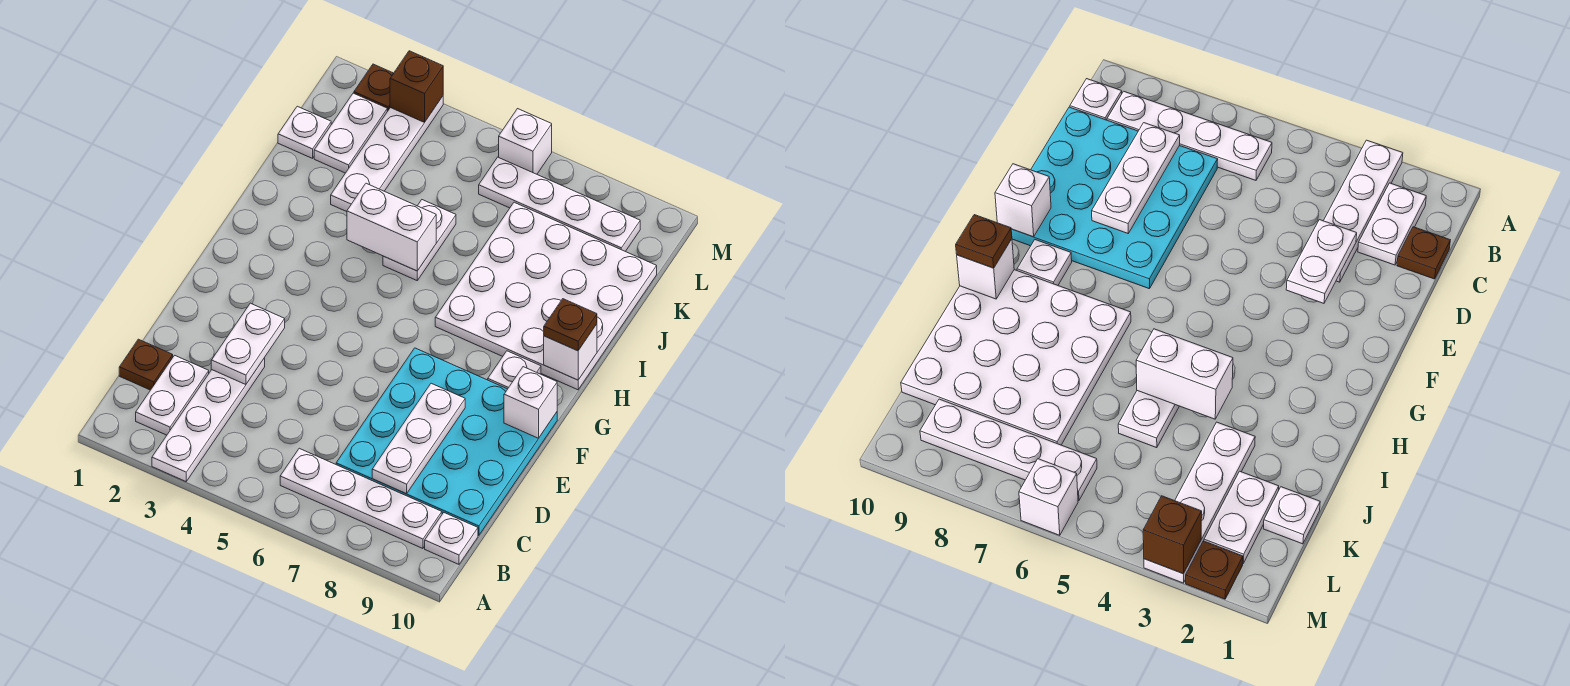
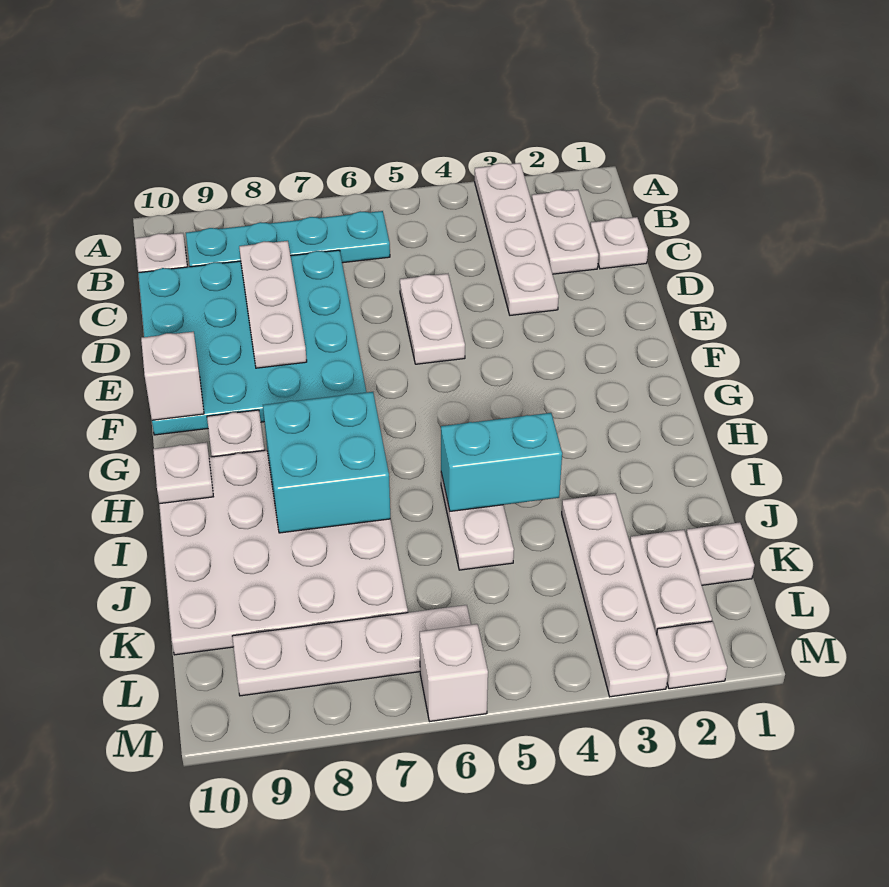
white 1x4 plate [280,448,442,549] -> cyan 1x4 plate [186,211,390,267]
brown 1x1 plate [119,339,173,390] -> white 1x1 plate [590,217,648,269]
white 1x2 plate [211,303,285,385] -> white 1x2 plate moved to [400,274,465,364]
none -> cyan 2x2 brick [263,392,390,533]
white 1x1 brick [544,324,597,380] -> white 1x1 plate [153,442,213,504]
brown 1x1 plate [544,299,597,351] -> none
white 1x2 brick [347,183,436,271] -> cyan 1x2 brick [441,413,562,511]
brown 1x1 plate [354,64,393,111] -> white 1x1 plate [656,621,727,689]
brown 1x1 brick [390,51,443,122] -> none

